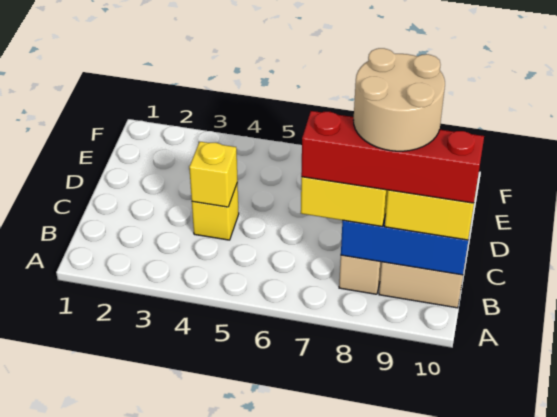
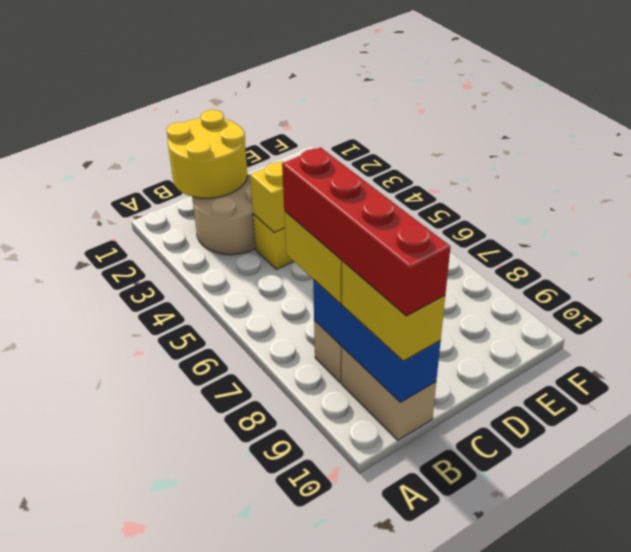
none -> yellow 2x2 round brick [166,110,247,198]
tan 2x2 round brick [353,48,445,151] -> tan 2x2 round brick moved to [192,174,256,255]

